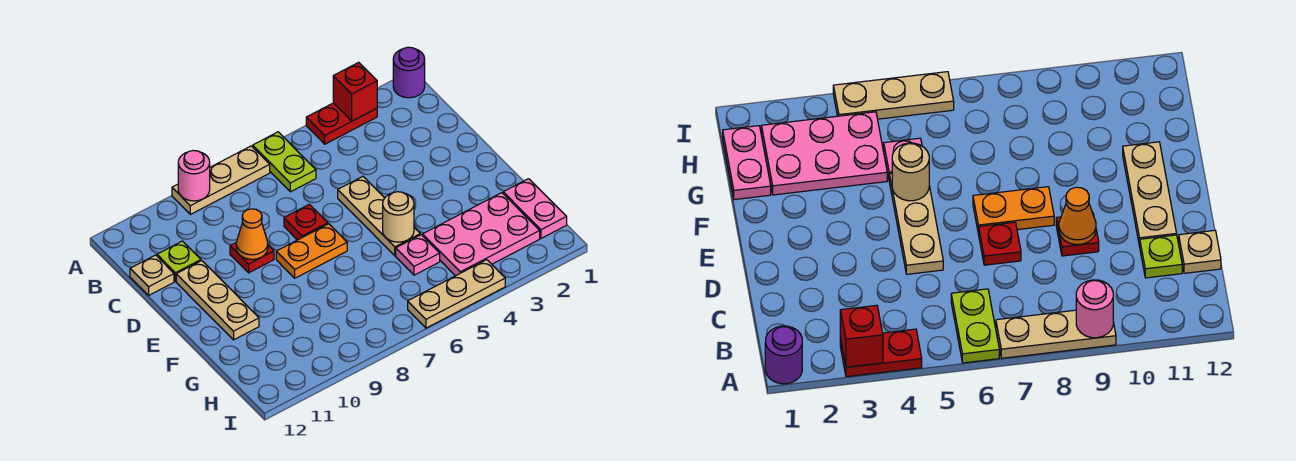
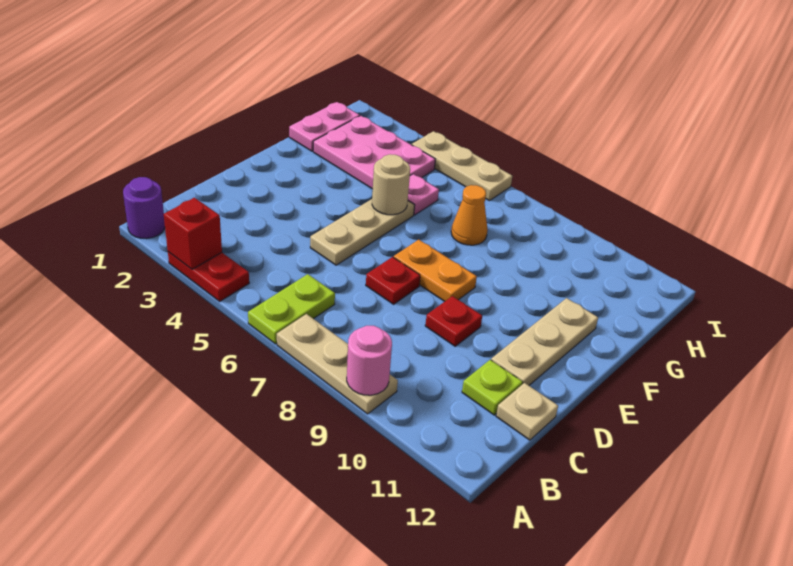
orange 1x1 cone [236,209,268,259] -> orange 1x1 cone moved to [451,185,488,245]

